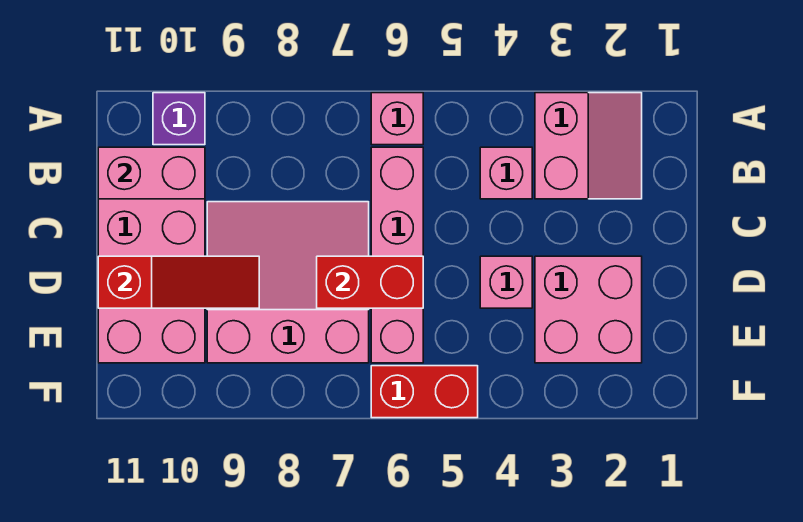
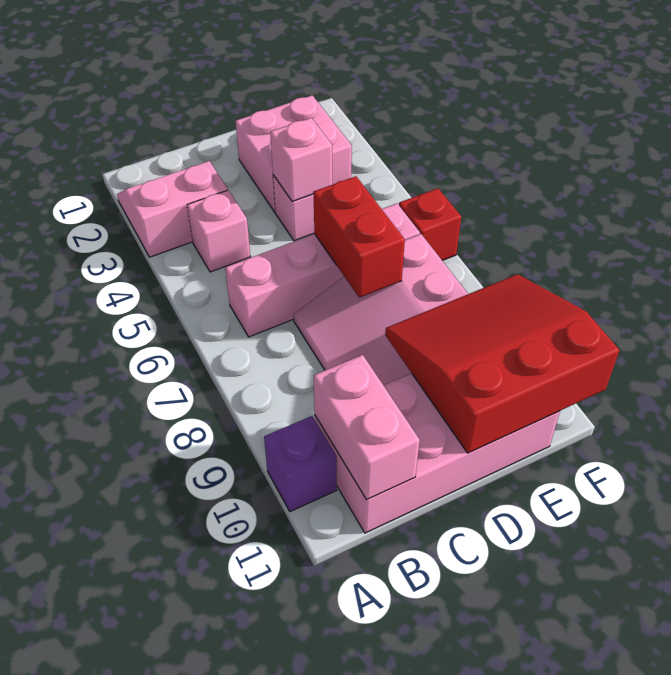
pink 1x1 brick [371,93,423,145] -> pink 1x1 brick moved to [270,118,332,202]
red 1x3 slope [98,256,259,308] -> red 3x3 slope [385,274,619,453]
red 1x2 brick [371,366,478,418] -> red 1x1 brick [399,188,461,261]

